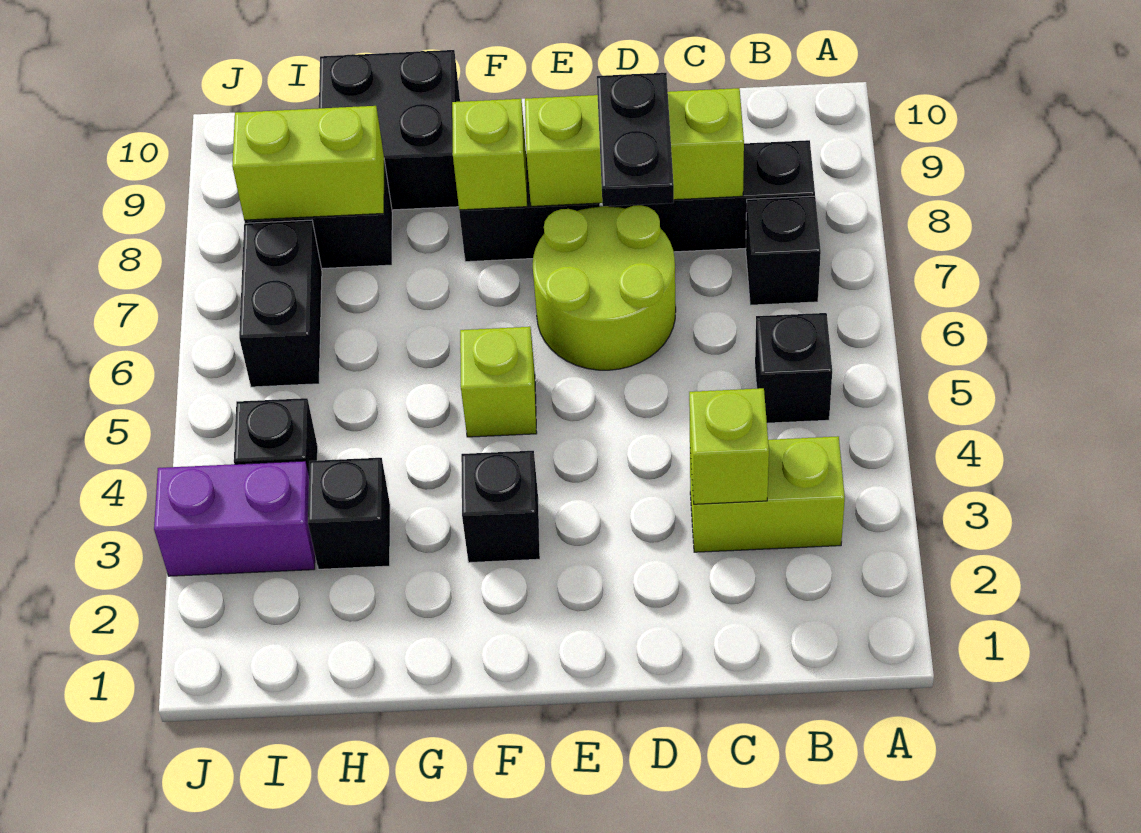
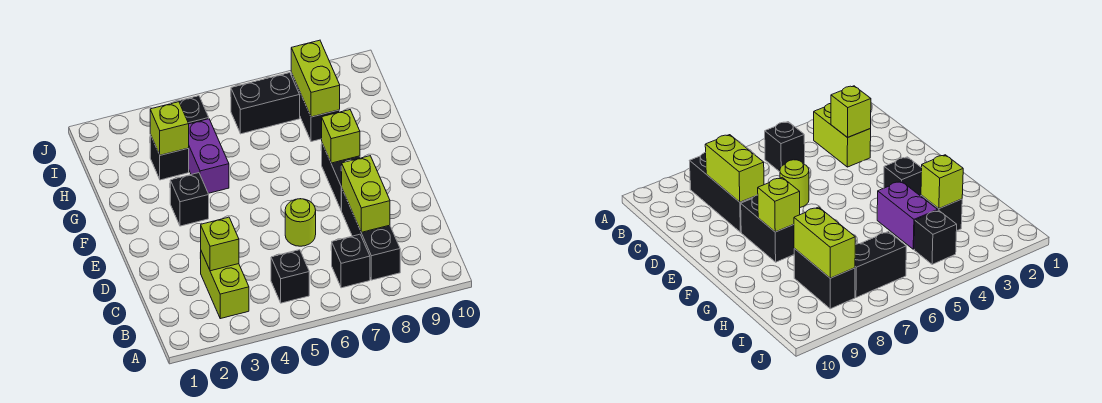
lime 1x3 brick [525,88,744,206] -> lime 1x2 brick [341,156,390,232]
lime 2x2 round brick [533,205,676,370] -> lime 1x1 round brick [285,199,316,246]
black 1x2 plate [597,73,674,206] -> none
lime 1x1 brick [460,327,537,437] -> lime 1x1 brick moved to [150,102,189,155]
black 2x2 brick [319,50,460,210] -> none
purple 1x2 brick [154,461,315,576] -> purple 1x2 brick moved to [189,119,229,193]

